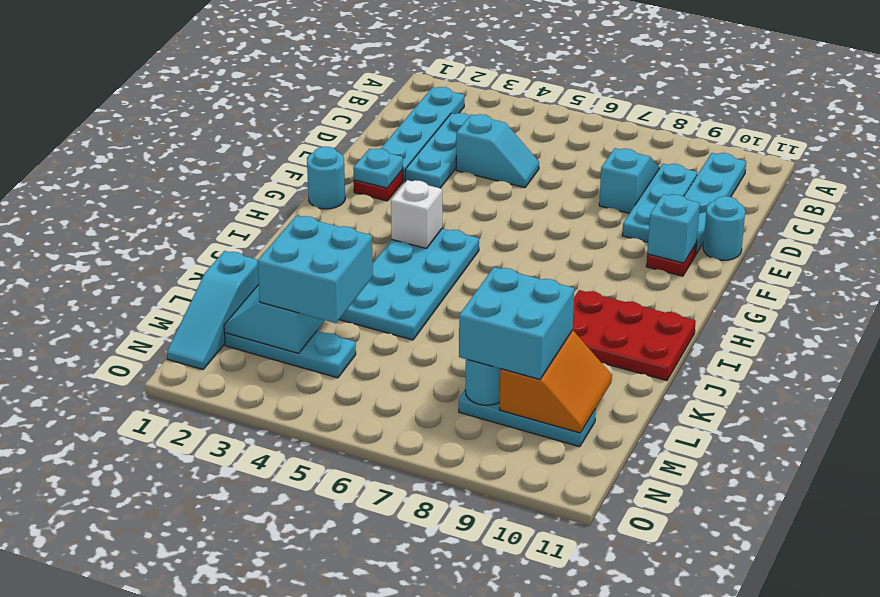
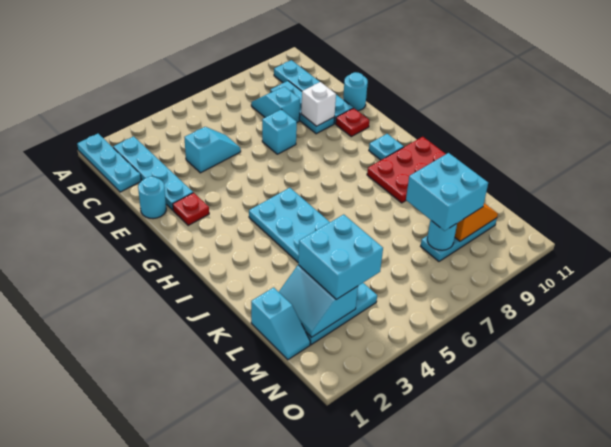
cyan 1x3 plate [405,113,469,188] -> cyan 1x3 plate moved to [77,134,141,192]
cyan 1x1 plate [353,149,403,188] -> cyan 1x1 plate moved to [369,134,404,160]
cyan 1x1 brick [647,194,700,263] -> cyan 1x1 brick moved to [262,109,297,154]
cyan 1x1 round brick [307,146,345,209] -> cyan 1x1 round brick moved to [138,177,166,219]
white 1x1 brick [391,180,442,248] -> white 1x1 brick moved to [301,82,336,126]
cyan 1x3 slope [167,251,259,370] -> cyan 1x2 slope [251,287,310,360]

